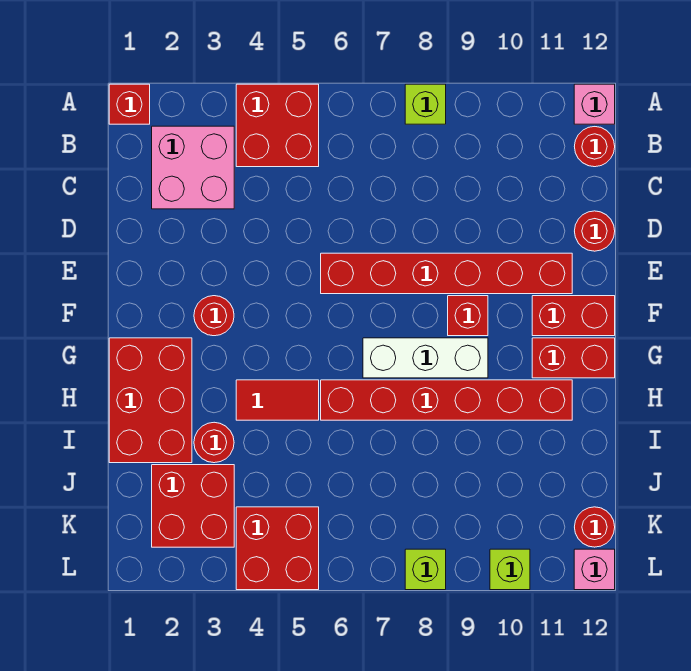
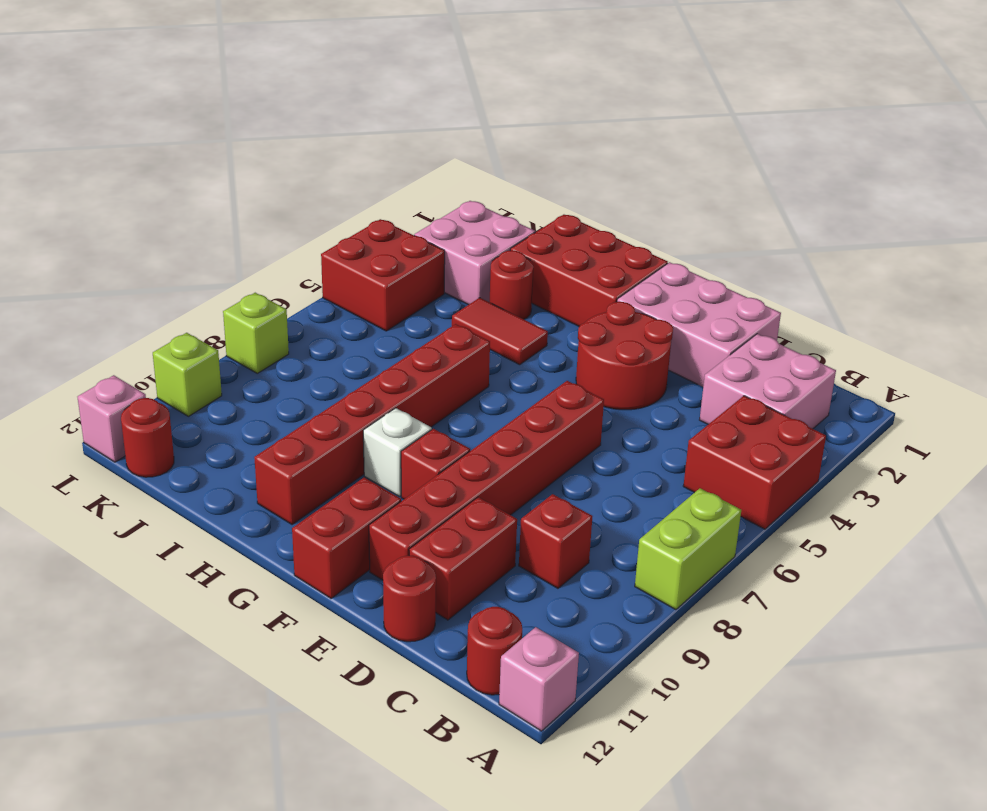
red 1x1 brick [109,84,150,124] -> red 1x1 brick moved to [519,494,593,588]
lime 1x1 brick [405,84,446,124] -> lime 1x2 brick [635,488,741,610]
none -> pink 2x3 brick [617,262,781,387]
red 1x1 round brick [194,296,234,336] -> red 2x2 round brick [576,302,673,410]
white 1x3 brick [363,338,488,378] -> white 1x1 brick [363,408,432,497]
red 1x2 brick [532,338,615,378] -> red 1x2 brick moved to [409,497,517,620]
red 1x2 tile [236,380,319,420] -> red 1x2 tile turned to [452,298,548,365]
red 2x2 brick [152,465,234,547] -> pink 2x2 brick [414,201,535,305]

